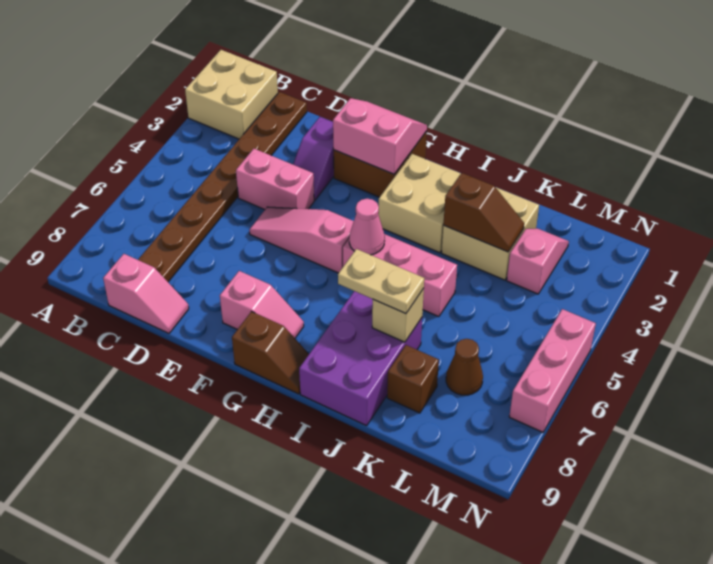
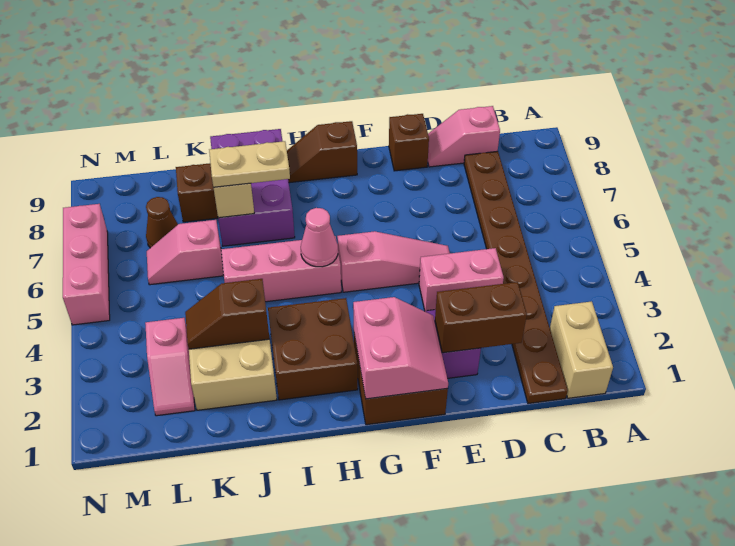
tan 2x2 brick [185,50,278,139] -> tan 1x2 brick [550,301,613,398]
none -> brown 1x2 brick [435,282,527,353]
none -> brown 1x1 brick [389,114,429,171]
pink 2x2 slope [333,98,427,174] -> pink 2x2 slope turned to [353,297,448,399]
pink 1x2 slope [220,271,304,338] -> pink 1x2 slope moved to [147,220,224,285]
tan 2x2 brick [378,154,461,253] -> brown 2x2 brick [268,298,358,400]

